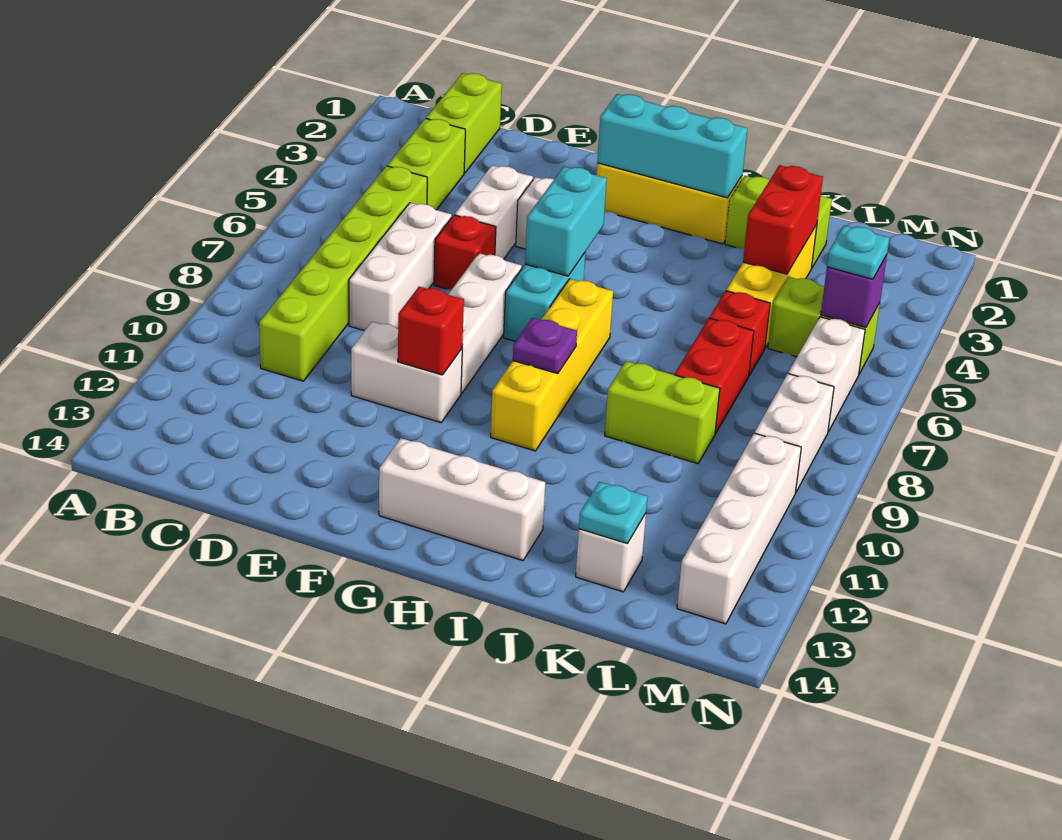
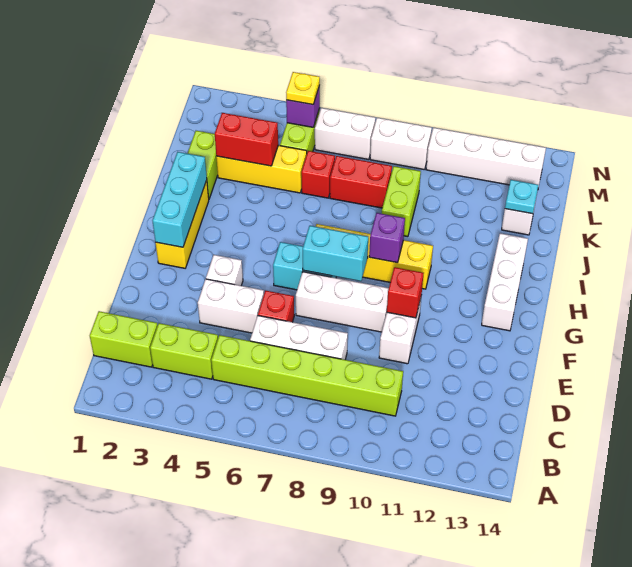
cyan 1x2 brick [525,167,607,276] -> cyan 1x2 brick moved to [303,226,368,281]
purple 1x1 plate [513,318,577,374] -> purple 1x1 brick [369,213,405,263]
cyan 1x1 plate [827,226,889,279] -> yellow 1x1 plate [286,72,320,105]

